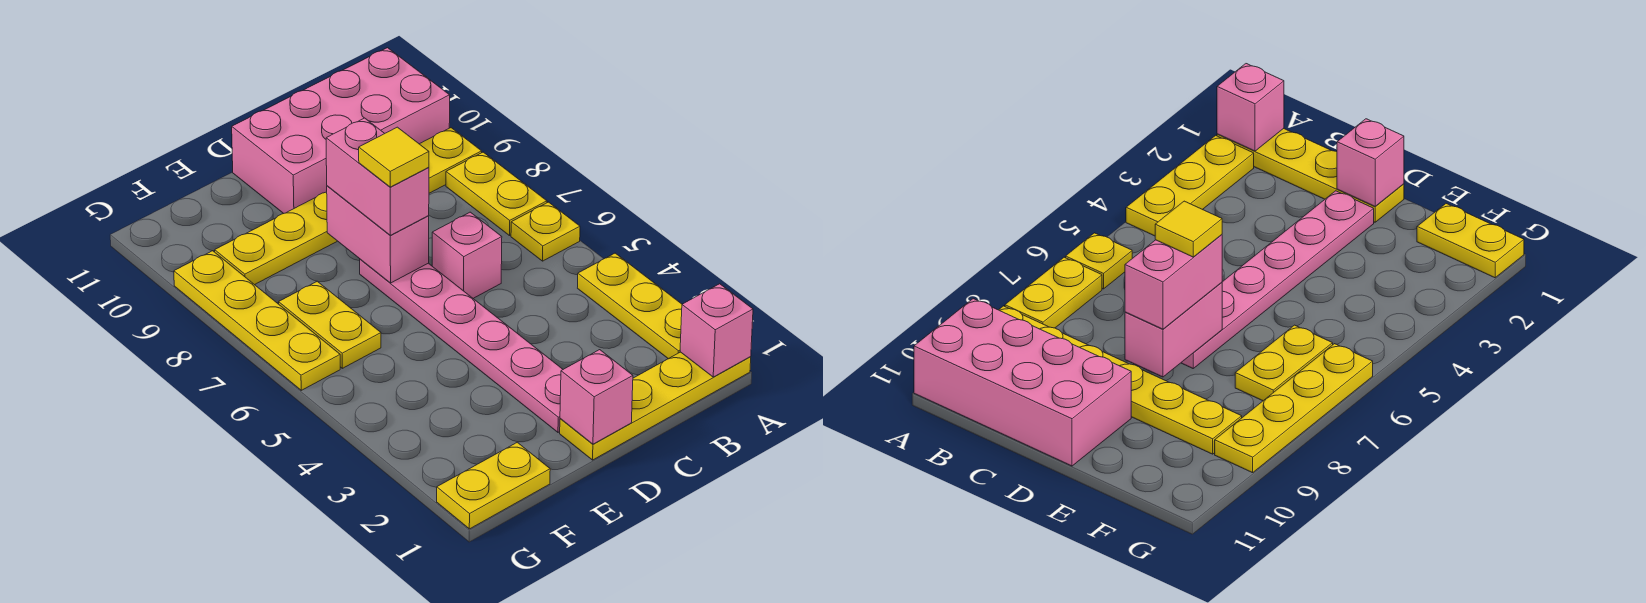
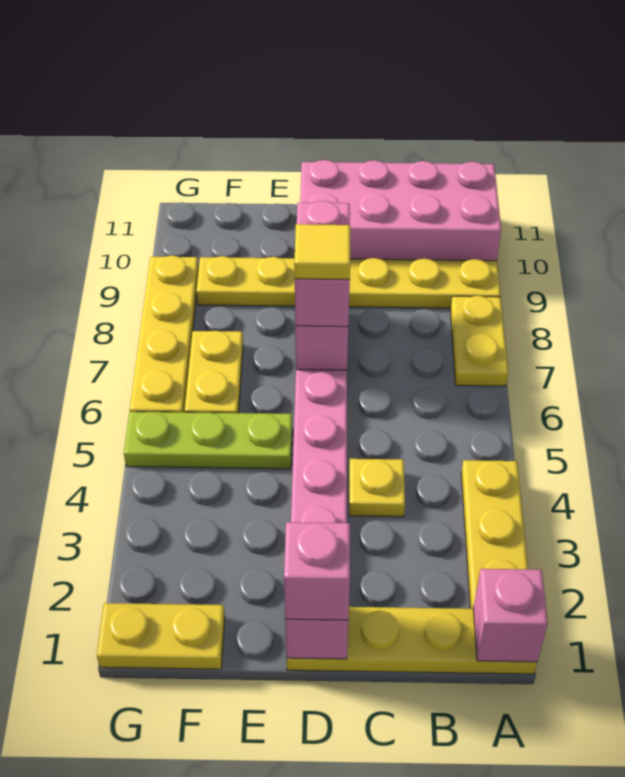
yellow 1x1 plate [511,202,580,261] -> yellow 1x1 plate moved to [349,459,405,517]
pink 1x1 brick [432,212,502,298] -> pink 1x1 brick moved to [284,522,350,620]
none -> lime 1x3 plate [124,412,292,469]

